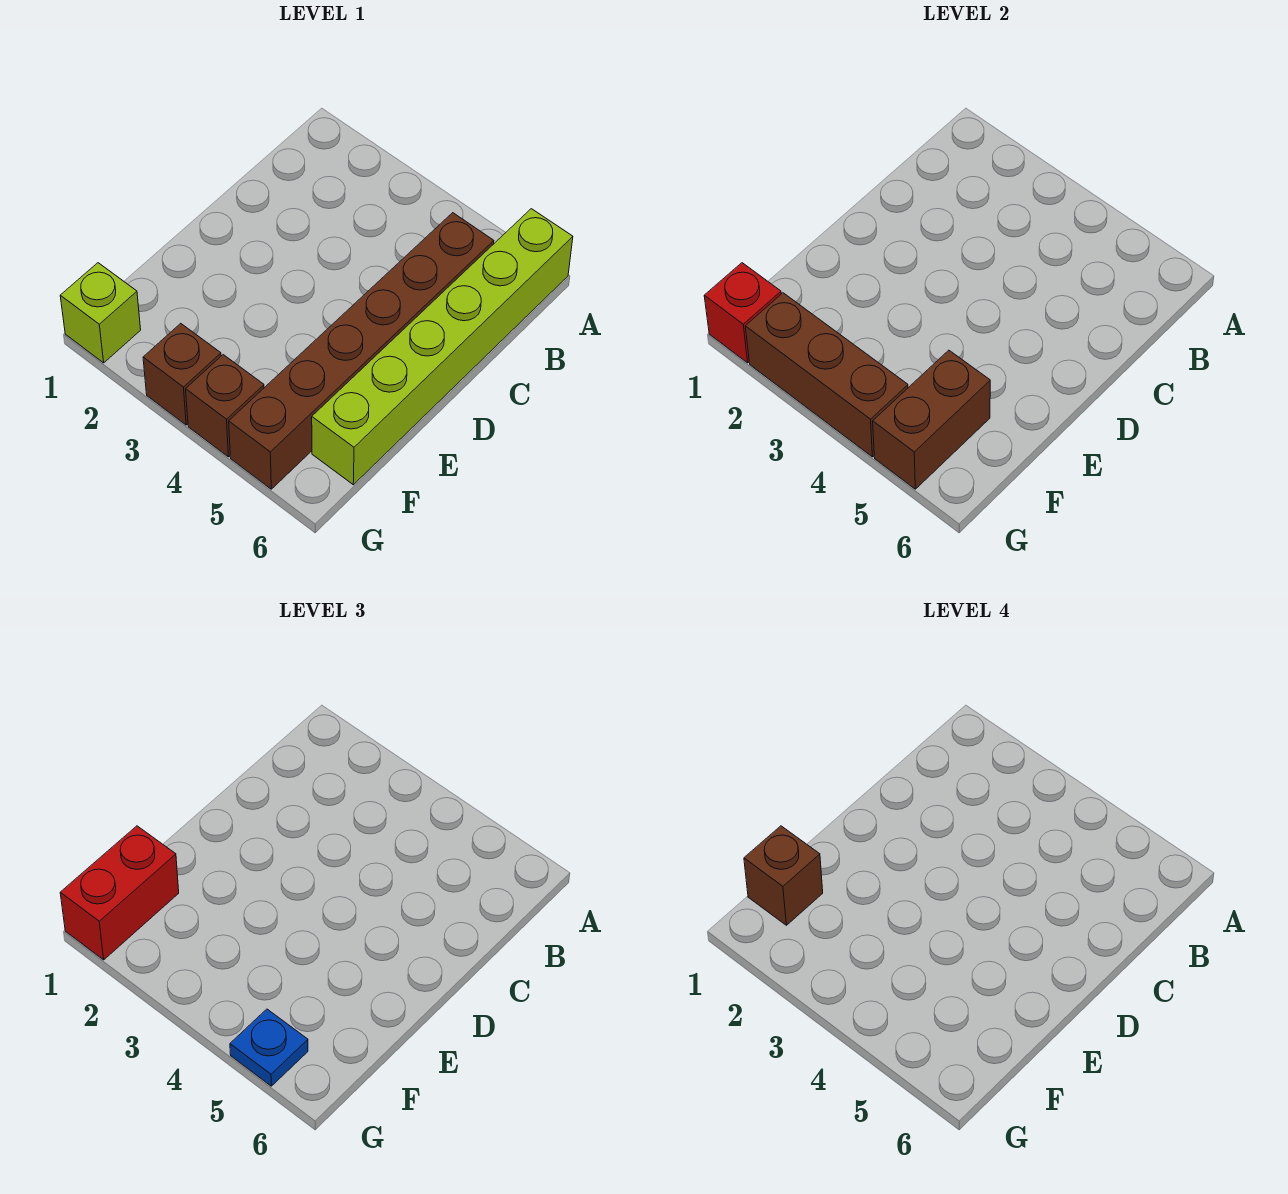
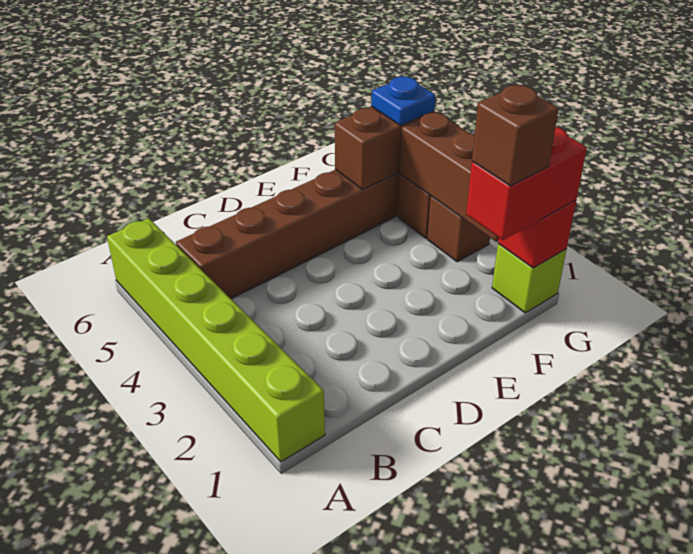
lime 1x6 brick [312,209,573,485] -> lime 1x6 brick turned to [107,218,325,462]

